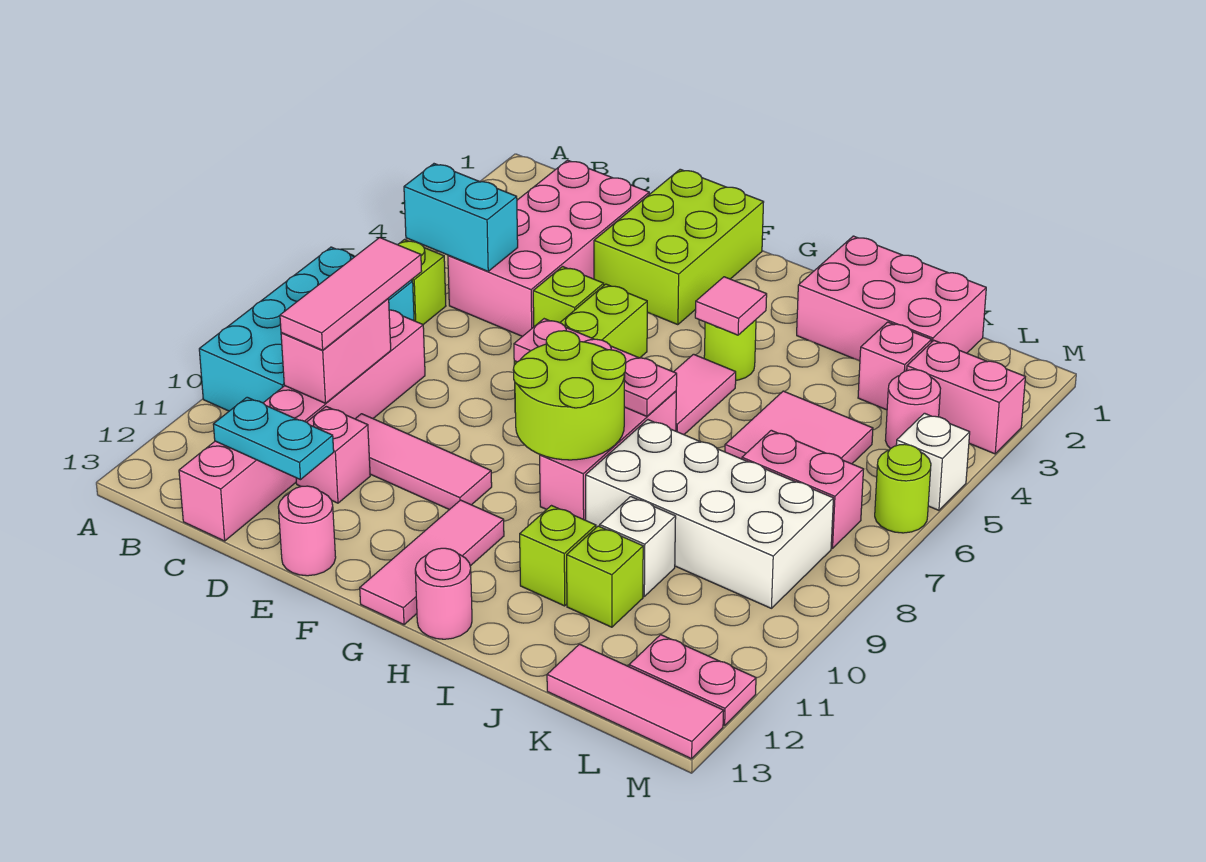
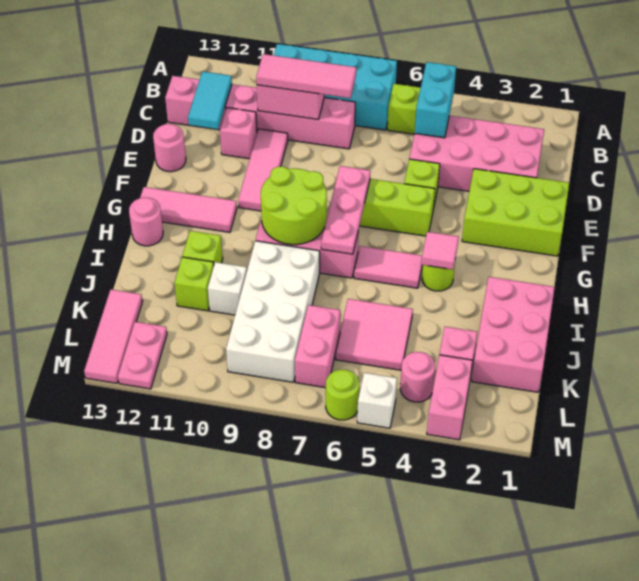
cyan 1x2 plate [213,397,334,480] -> cyan 1x2 tile [188,71,232,129]

